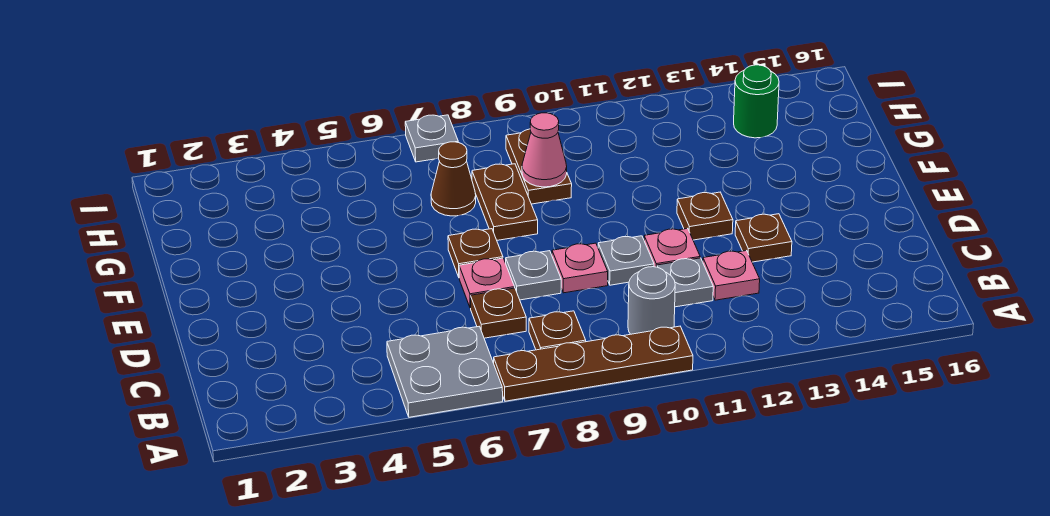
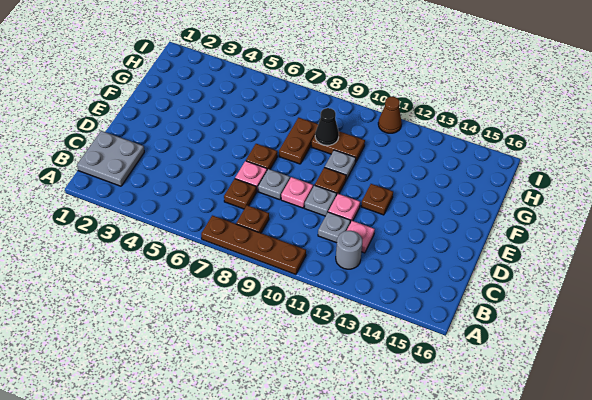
grey 2x2 plate [387,327,503,417] -> grey 2x2 plate moved to [77,131,144,186]
grey 1x1 round brick [628,267,675,334] -> grey 1x1 round brick moved to [336,231,362,269]
brown 1x1 plate [735,214,792,262] -> brown 1x1 plate moved to [315,167,346,196]
brown 1x1 cone [431,142,476,216] -> brown 1x1 cone moved to [378,97,402,133]
brown 1x2 plate [506,129,572,204] -> brown 1x2 plate turned to [311,131,365,162]
pink 1x1 cone [522,113,567,187] -> black 1x1 cone [315,108,339,145]
green 1x1 round brick [734,65,779,138] -> none
grey 1x1 plate [405,115,458,162] -> grey 1x1 plate moved to [325,150,356,180]

